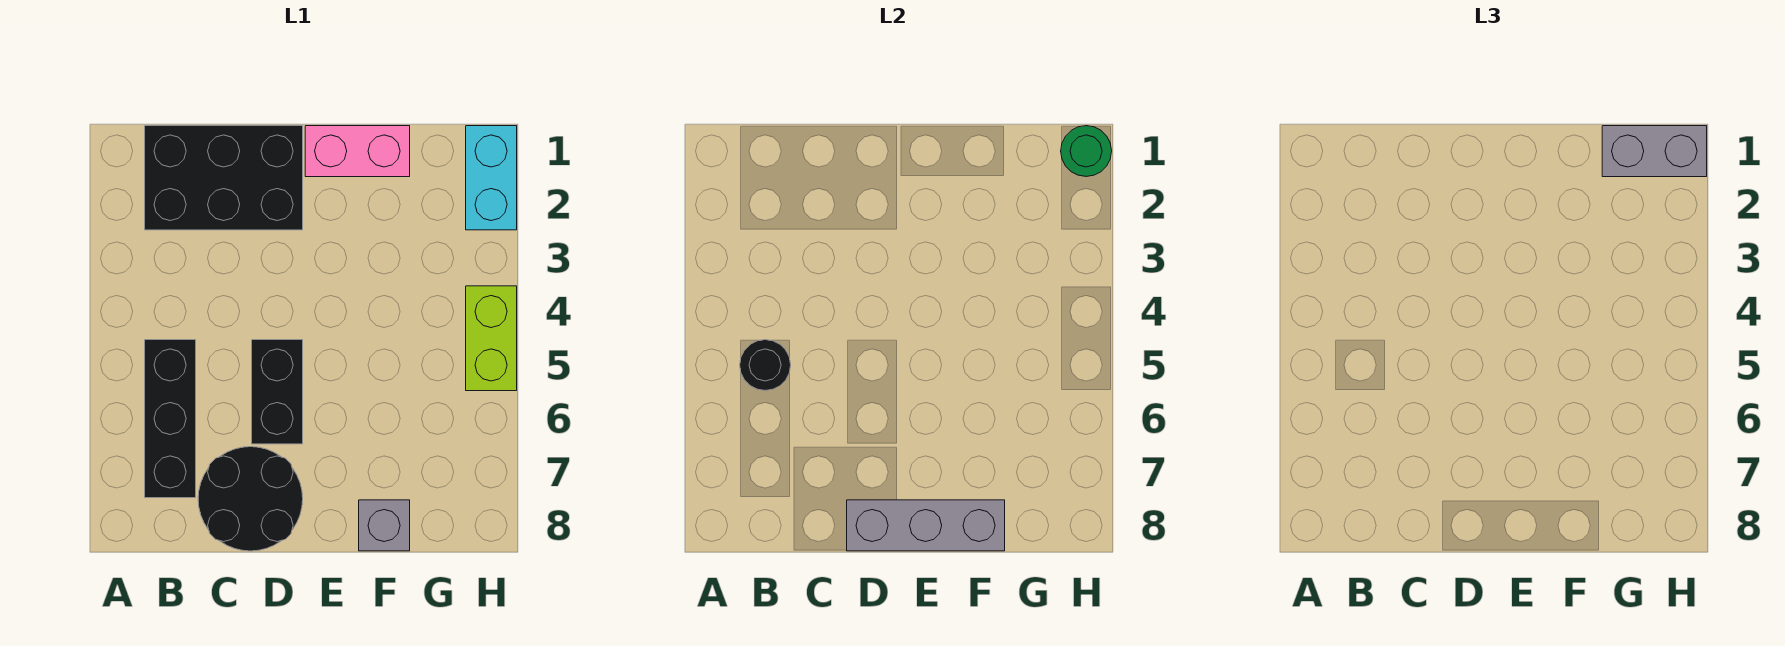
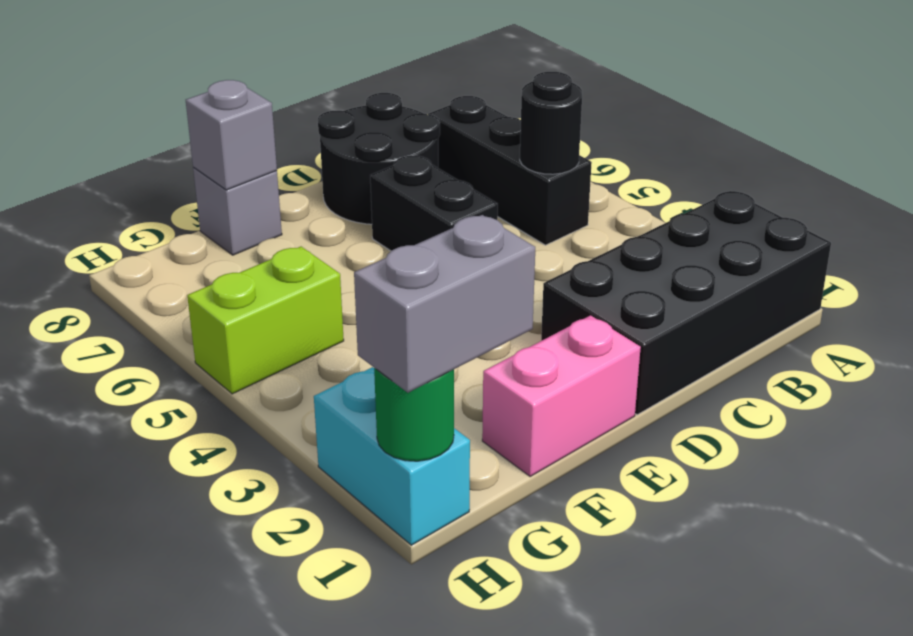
black 2x3 brick [145,126,303,230] -> black 2x4 brick [541,191,831,415]
grey 1x3 brick [847,500,1005,551] -> grey 1x1 brick [186,80,277,190]
lime 1x2 brick [466,286,517,391] -> lime 1x2 brick turned to [187,247,344,394]

